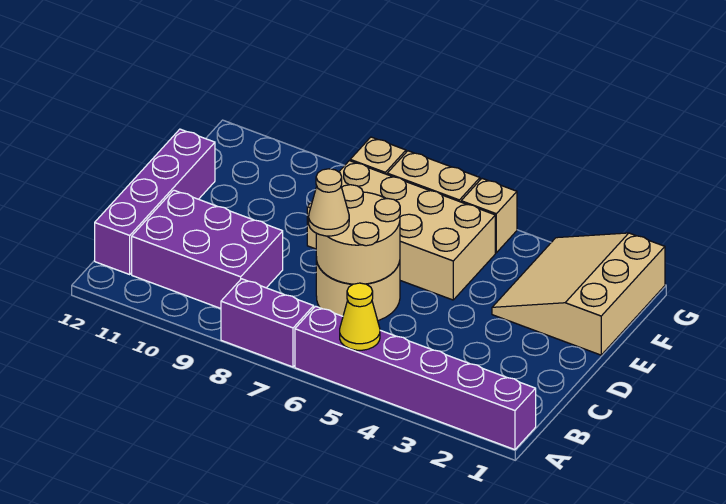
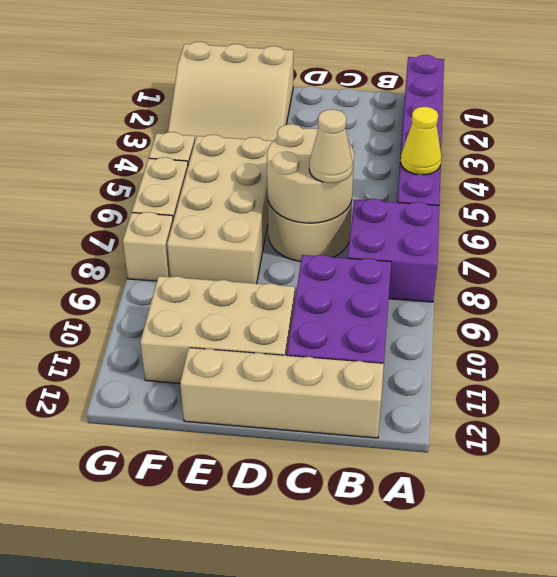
purple 1x2 brick [221,279,314,367] -> purple 2x2 brick [348,199,439,302]
purple 1x4 brick [95,129,215,274] -> tan 1x4 brick [180,348,384,438]
none -> tan 2x3 brick [140,276,295,383]

